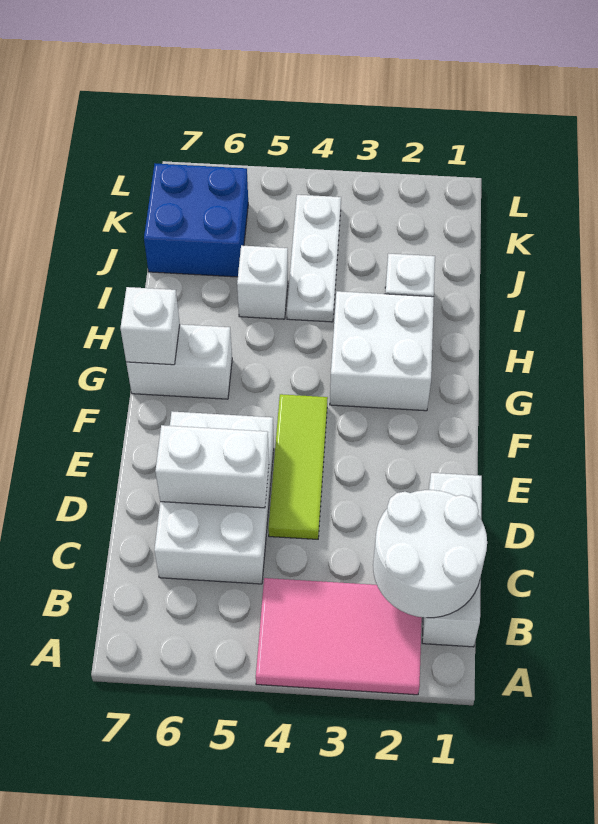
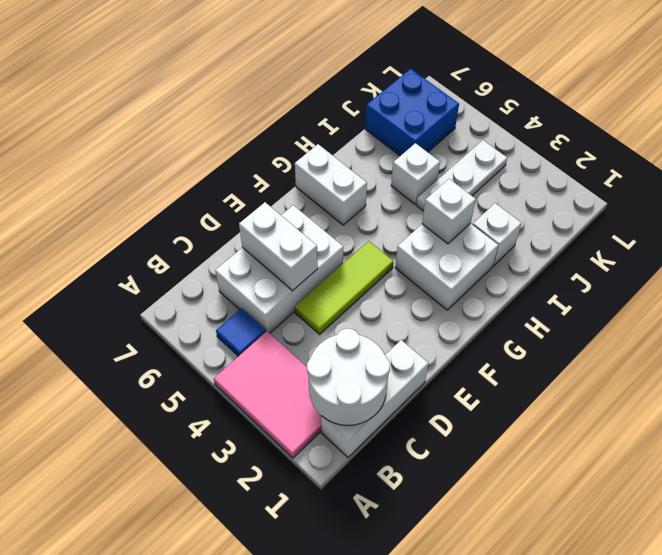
none -> blue 1x1 tile [216,308,266,356]
white 1x1 brick [120,287,180,365] -> white 1x1 brick moved to [422,179,476,244]

